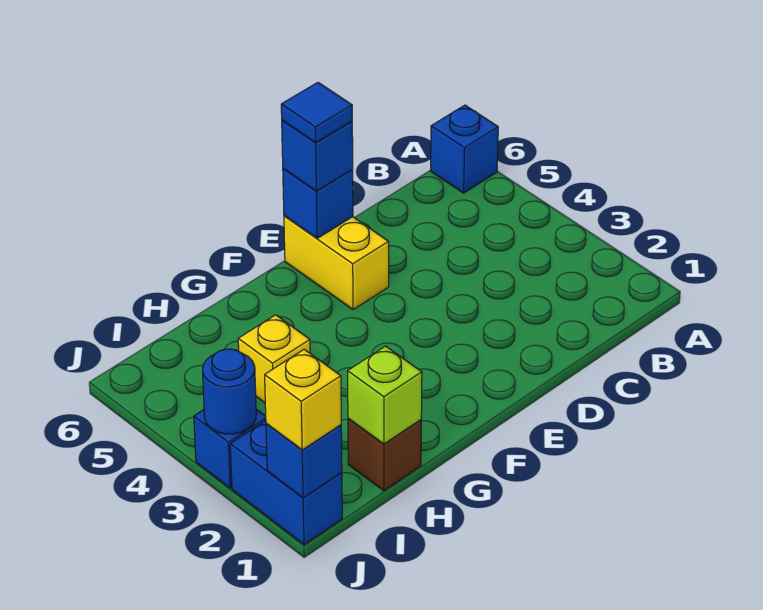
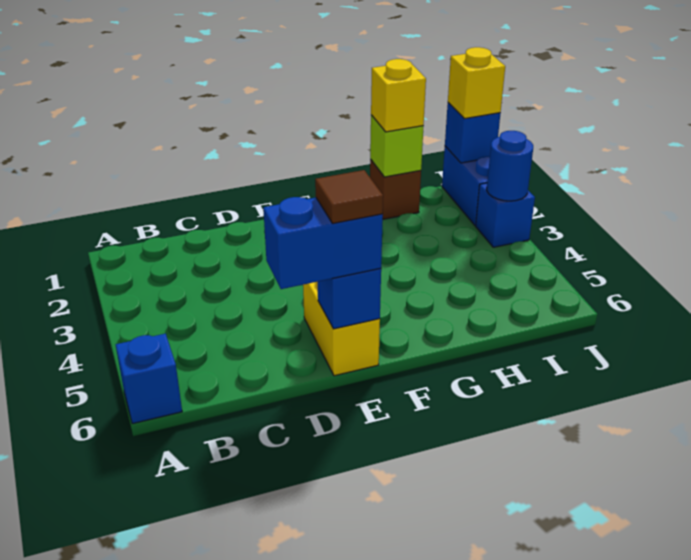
blue 1x1 brick [282,120,353,191] -> blue 1x2 brick [263,197,383,289]
blue 1x1 tile [281,83,352,142] -> brown 1x1 tile [315,170,383,223]
yellow 1x1 brick [238,315,310,403] -> yellow 1x1 brick moved to [371,59,426,132]

